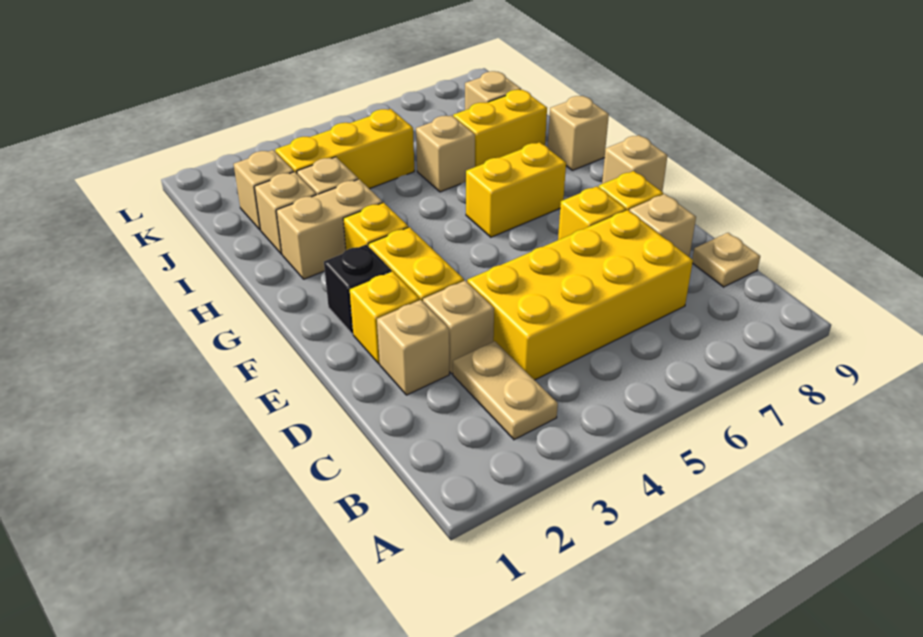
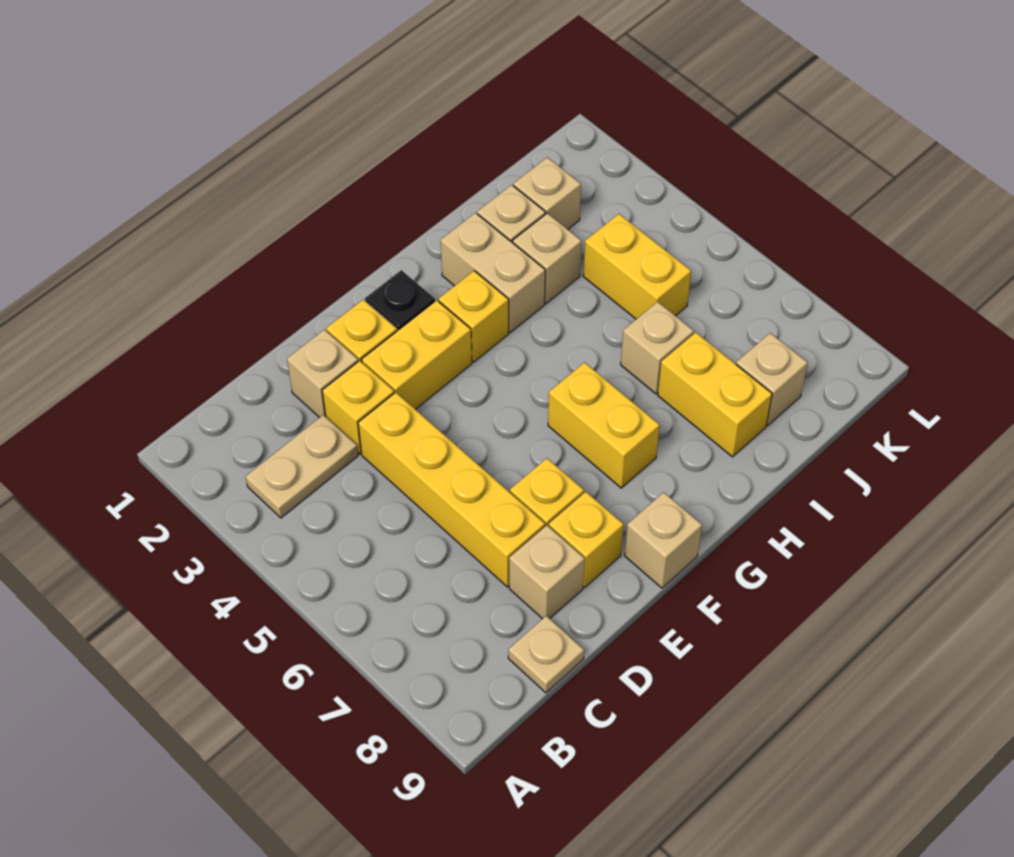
yellow 2x4 brick [467,210,693,380] -> yellow 1x4 brick [358,392,545,587]
tan 1x1 brick [423,281,494,374] -> yellow 1x1 brick [322,361,394,454]
tan 1x1 brick [548,96,609,170] -> none
yellow 1x3 brick [275,109,414,189] -> yellow 1x2 brick [583,214,691,319]

